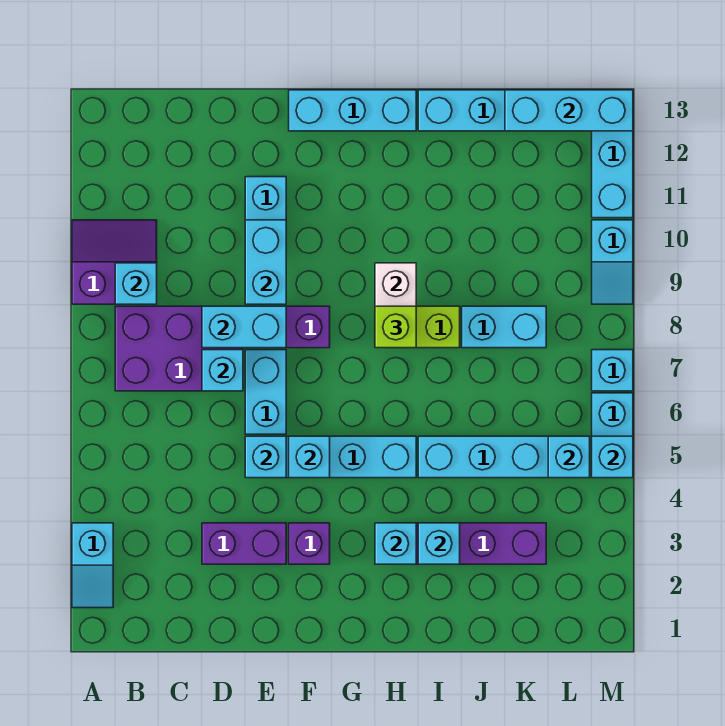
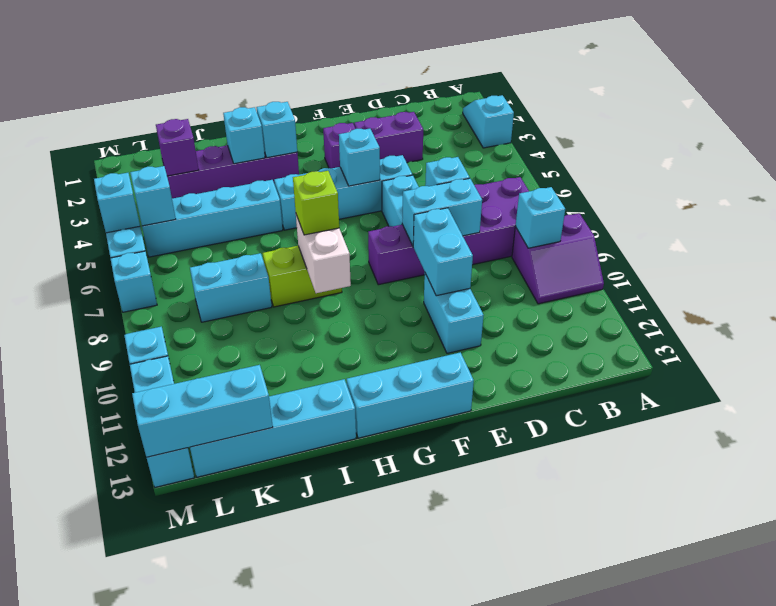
cyan 1x1 brick [245,436,286,478] -> none
none -> purple 1x1 brick [156,119,199,176]

